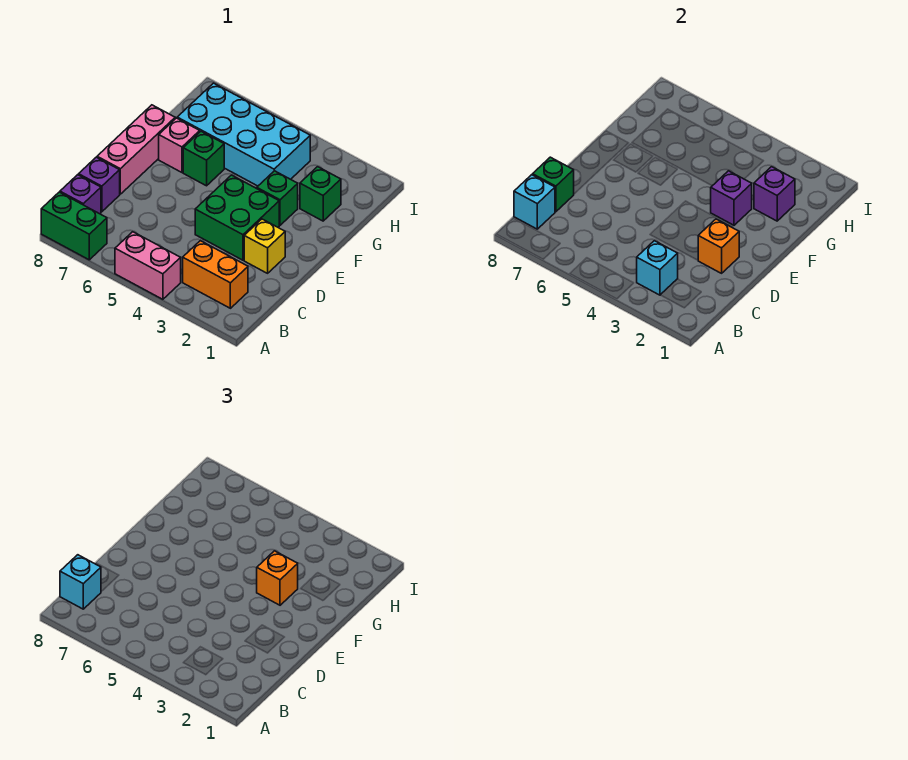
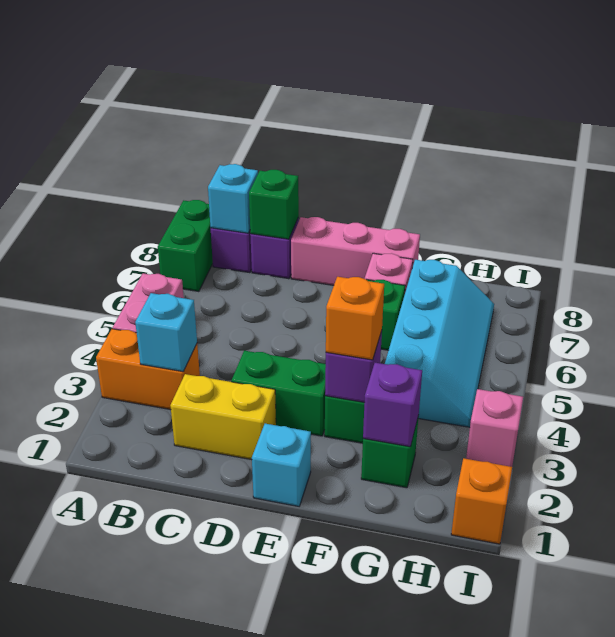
orange 1x2 brick [183,241,248,308] -> orange 1x2 brick turned to [96,329,200,409]
cyan 1x1 brick [60,555,101,609] -> cyan 1x1 brick moved to [252,424,311,506]
yellow 1x1 brick [244,219,285,273] -> yellow 1x2 brick [170,374,276,460]
orange 1x1 brick [698,219,739,273] -> orange 1x1 brick moved to [451,458,512,544]
green 2x2 brick [195,175,279,260] -> green 1x2 brick [232,351,326,436]
cyan 2x4 brick [177,83,310,186] -> cyan 2x4 slope [385,260,494,427]
none -> pink 1x1 brick [466,389,523,467]

